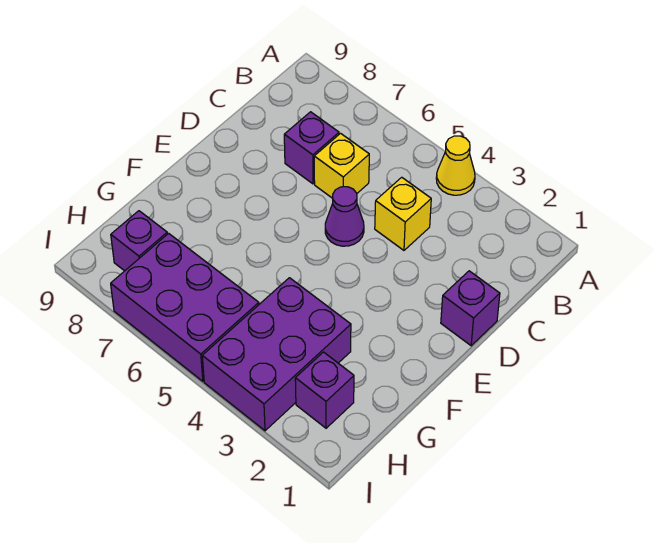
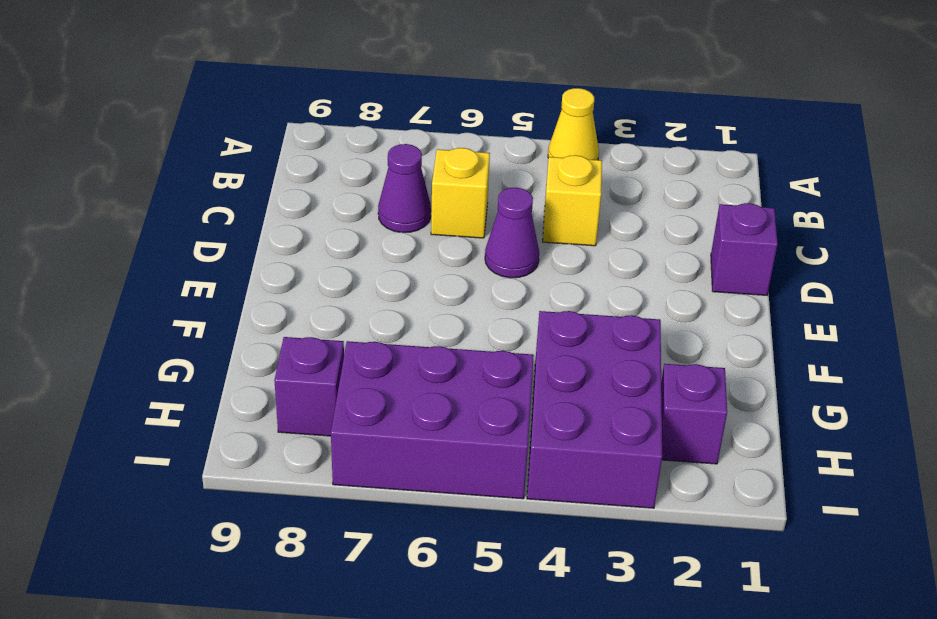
purple 1x1 brick [284,112,339,184] -> purple 1x1 cone [378,144,431,233]

